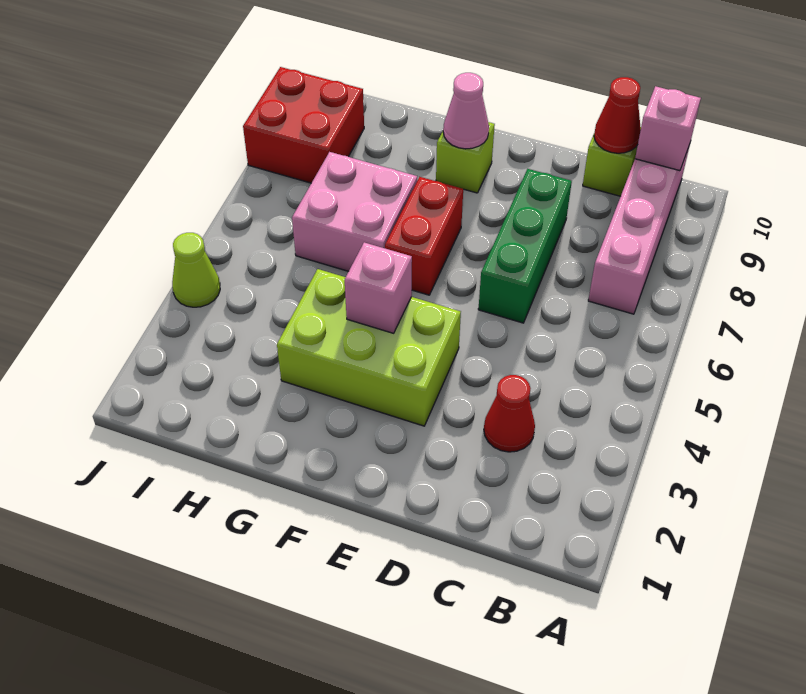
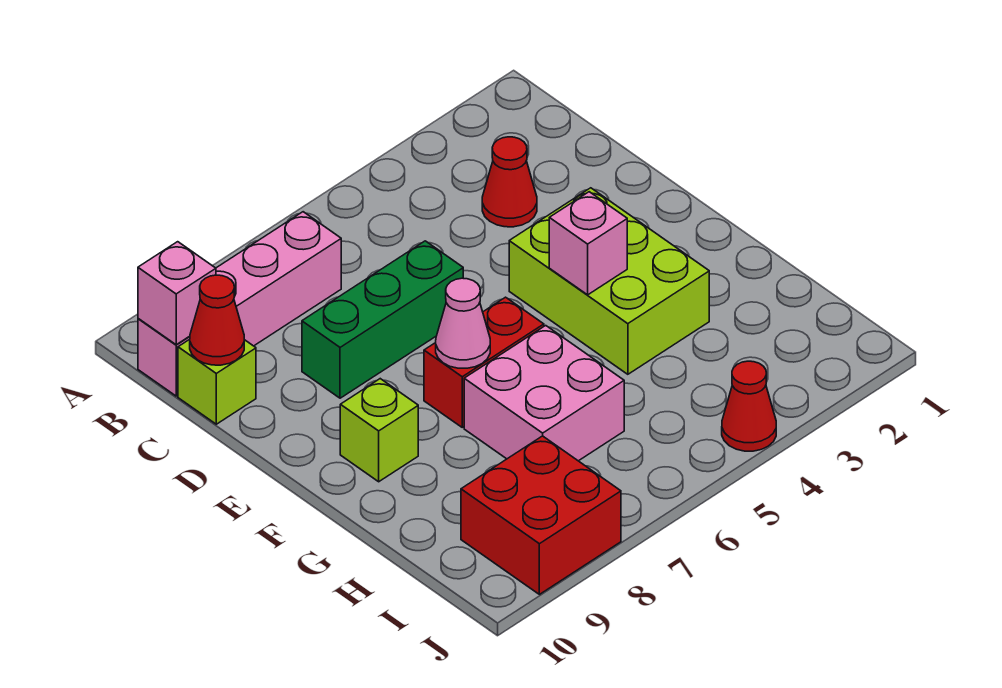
pink 1x1 cone [443,73,489,149] -> pink 1x1 cone moved to [436,278,490,368]
lime 1x1 cone [172,233,220,307] -> red 1x1 cone [722,361,776,451]

